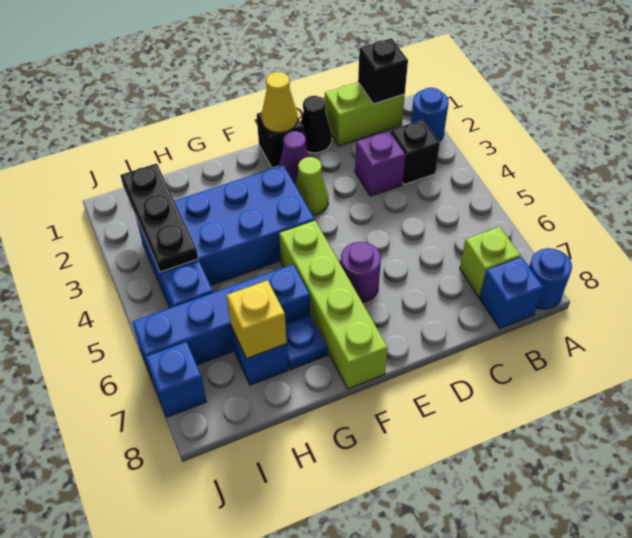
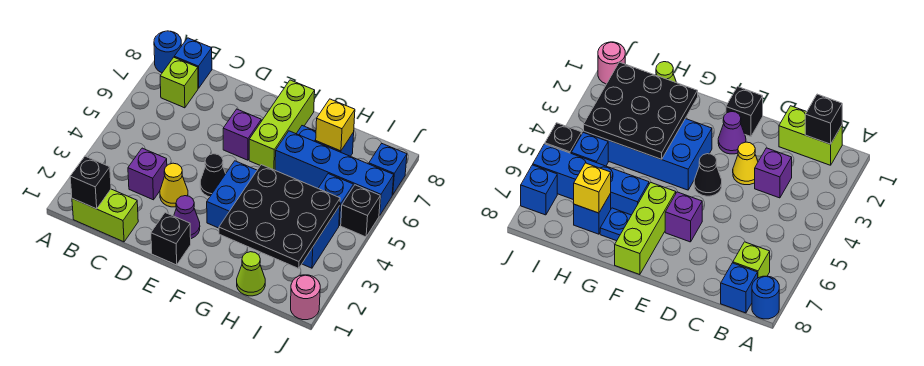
blue 1x1 round brick [411,88,449,141] -> none
black 1x1 brick [390,119,440,185] -> black 1x1 brick moved to [341,185,380,237]
black 1x1 cone [301,96,332,153] -> black 1x1 cone moved to [200,154,226,197]
yellow 1x1 cone [262,72,298,133] -> yellow 1x1 cone moved to [160,163,188,207]
lime 1x1 cone [295,157,328,215] -> lime 1x1 cone moved to [237,252,265,296]
purple 1x1 round brick [341,242,381,302] -> purple 1x1 brick [223,109,261,160]
lime 1x4 brick [279,221,388,389] -> lime 1x3 brick [249,80,315,170]
black 1x3 plate [120,163,198,272] -> black 3x3 plate [219,165,340,268]
none -> pink 1x1 round brick [291,275,320,320]

